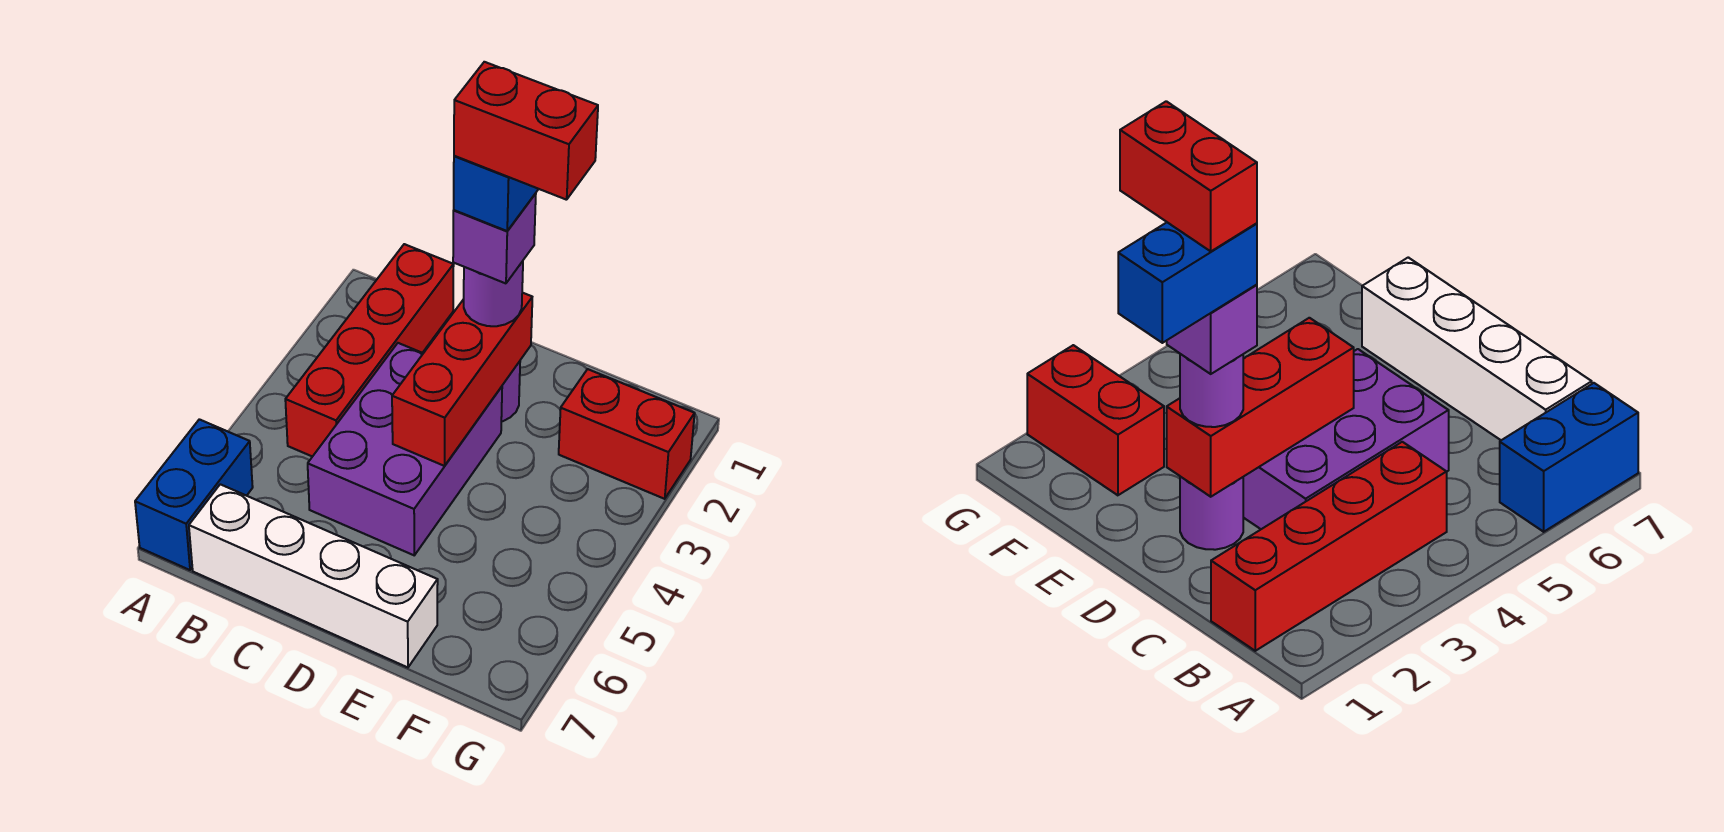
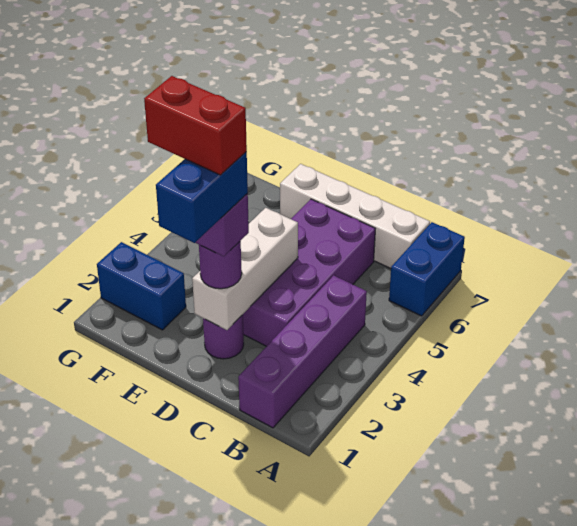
red 1x4 brick [285,244,454,457] -> purple 1x4 brick [238,275,367,428]
purple 2x3 brick [308,343,502,555] -> purple 2x4 brick [243,199,375,346]
red 1x3 brick [392,293,532,466] -> white 1x3 brick [192,208,298,330]
red 1x2 brick [559,369,695,499] -> blue 1x2 brick [97,242,186,330]

